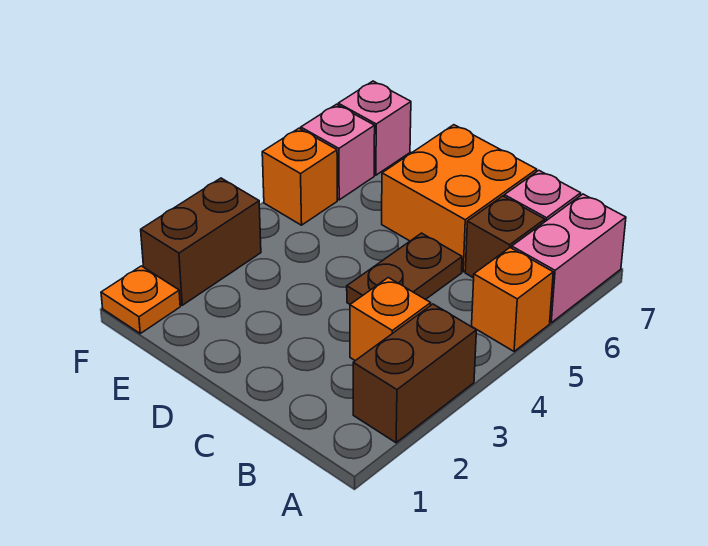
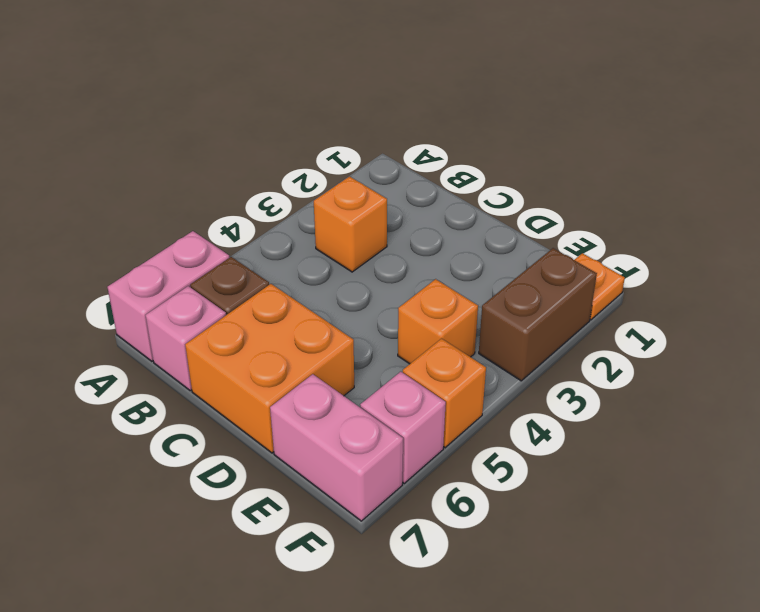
brown 1x2 brick [353,304,476,443] -> none
orange 1x1 brick [472,248,553,351] -> orange 1x1 brick moved to [398,279,478,364]
brown 1x2 plate [347,233,462,304] -> none
pink 1x1 brick [338,81,411,175] -> pink 1x2 brick [270,374,403,521]

